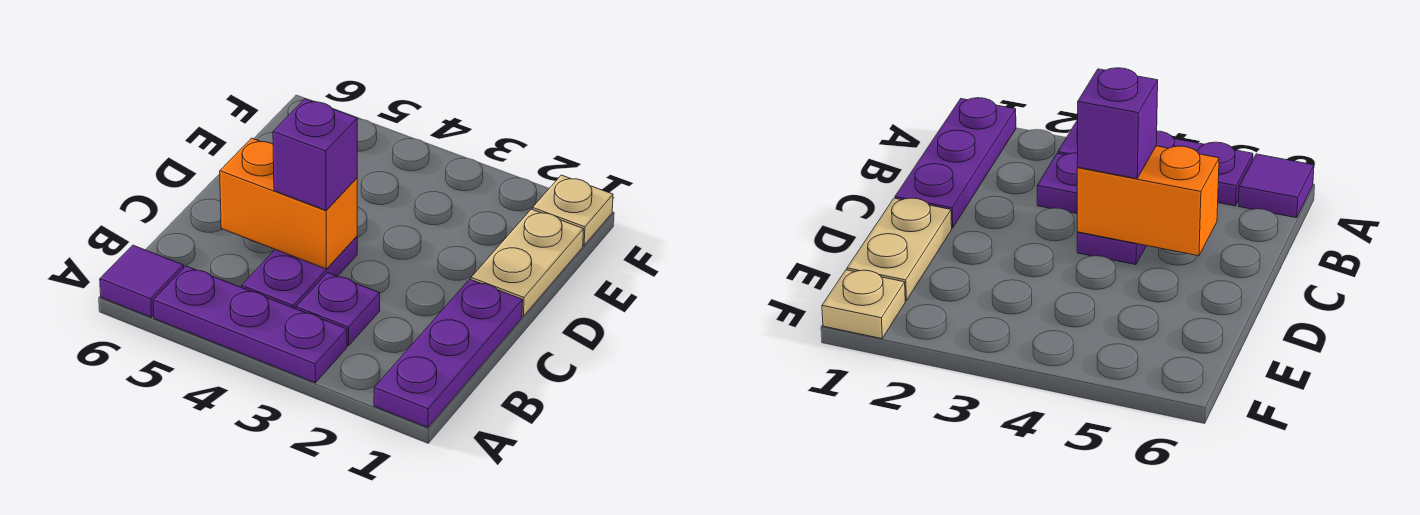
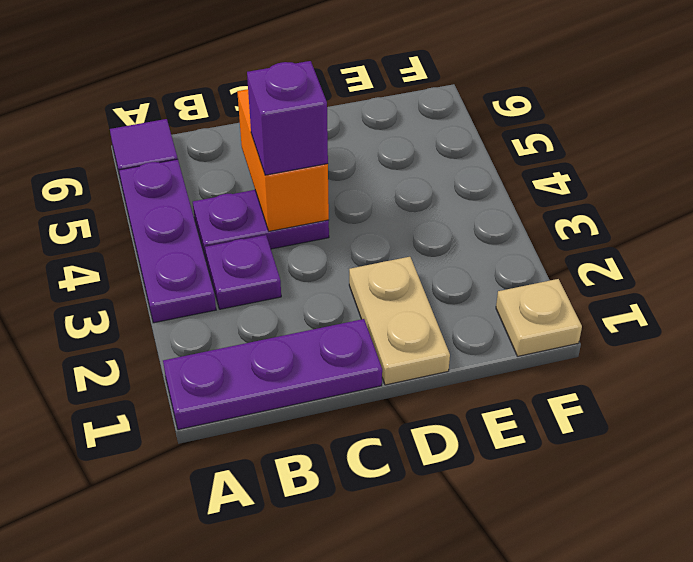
tan 1x2 plate [471,209,584,316] -> tan 1x2 plate turned to [349,257,450,385]

